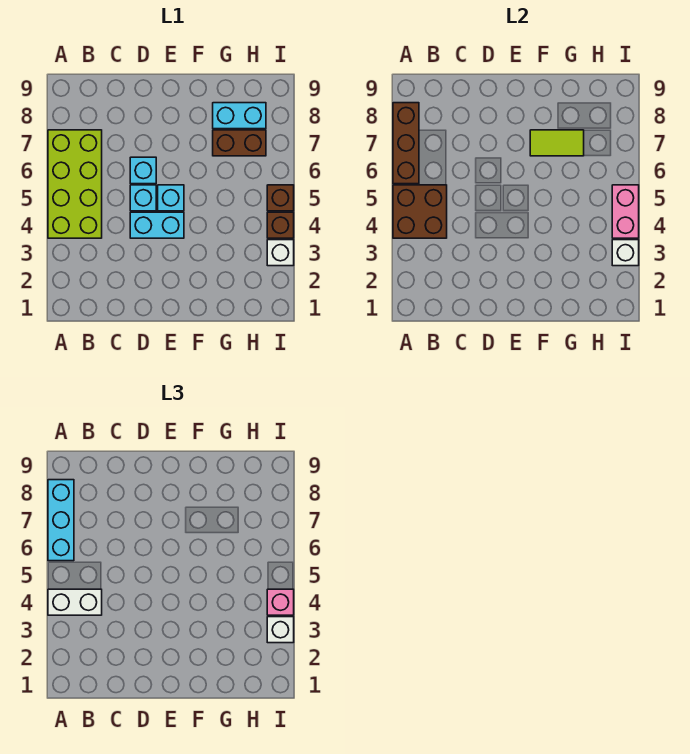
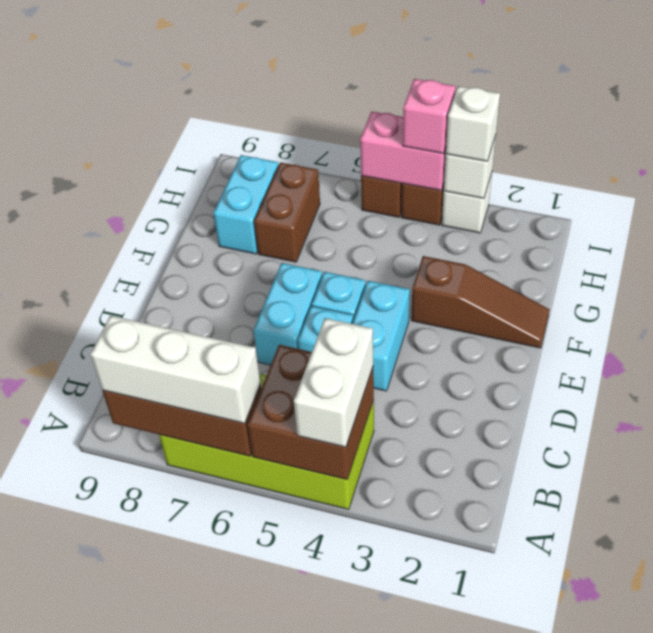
cyan 1x3 brick [48,480,74,561] -> white 1x3 brick [90,316,261,423]
cyan 1x1 brick [130,157,156,184] -> cyan 1x2 brick [254,263,322,365]
none -> brown 1x3 slope [411,256,549,348]
lime 1x2 tile [530,130,584,156] -> none

